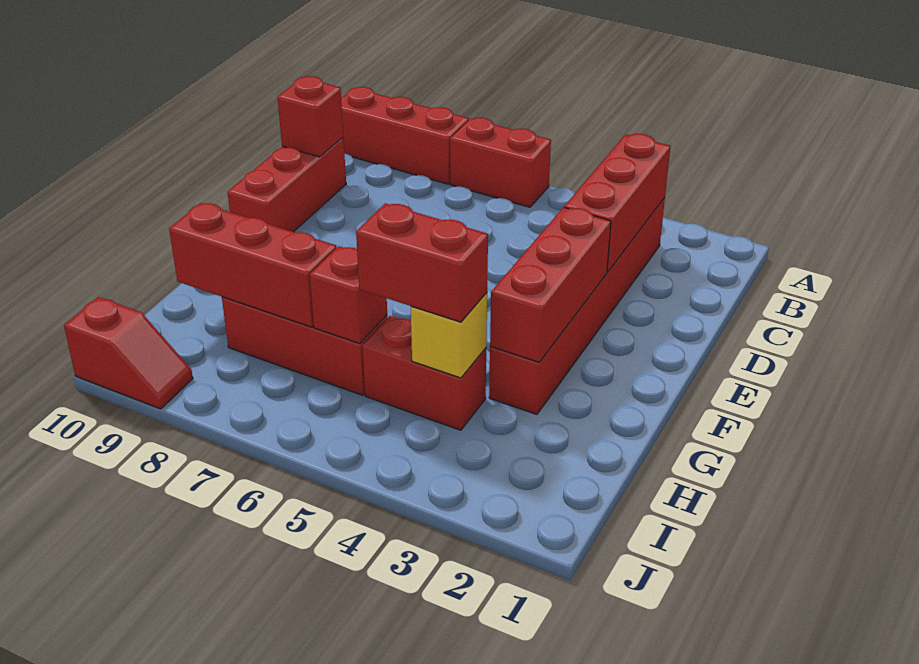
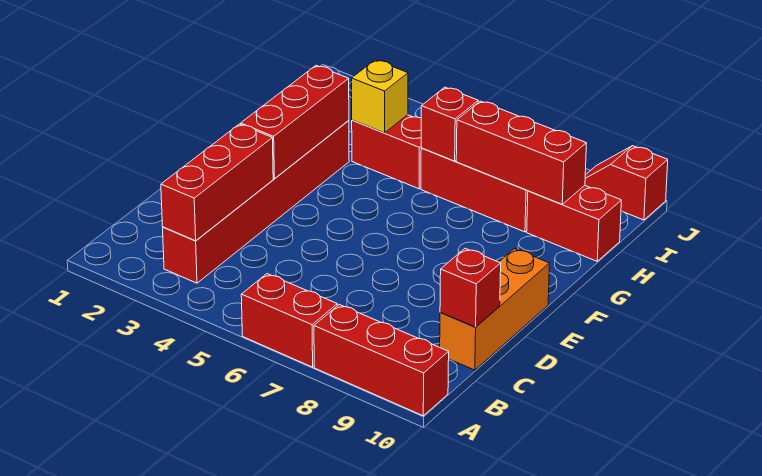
red 1x3 brick [227,138,346,232] -> orange 1x3 brick [440,249,549,370]
red 1x2 brick [356,203,488,322] -> red 1x2 brick moved to [527,185,621,261]

